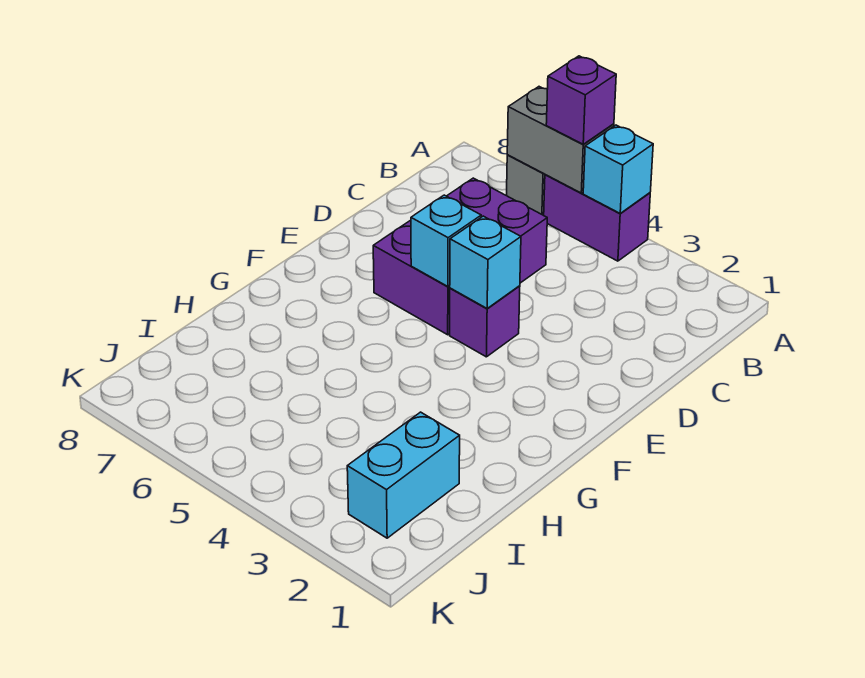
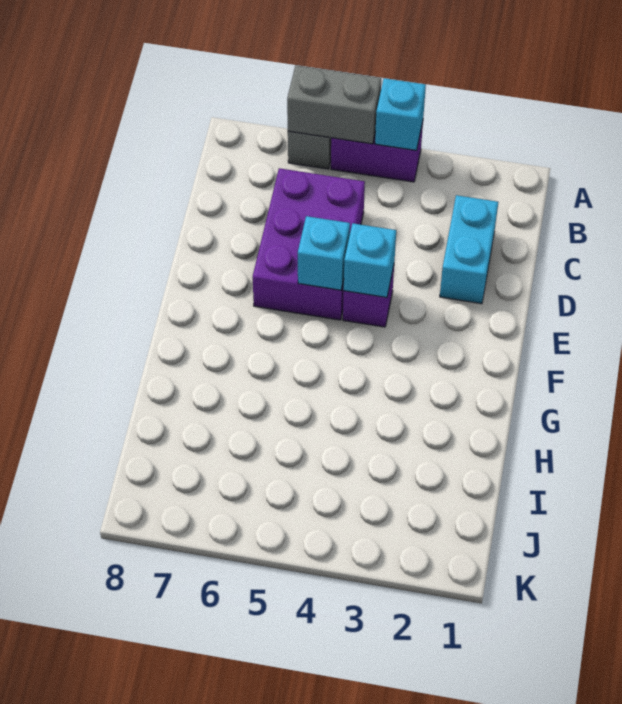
purple 1x1 brick [546,56,616,144] -> none
cyan 1x2 brick [347,412,460,538] -> cyan 1x2 brick moved to [440,195,498,304]

